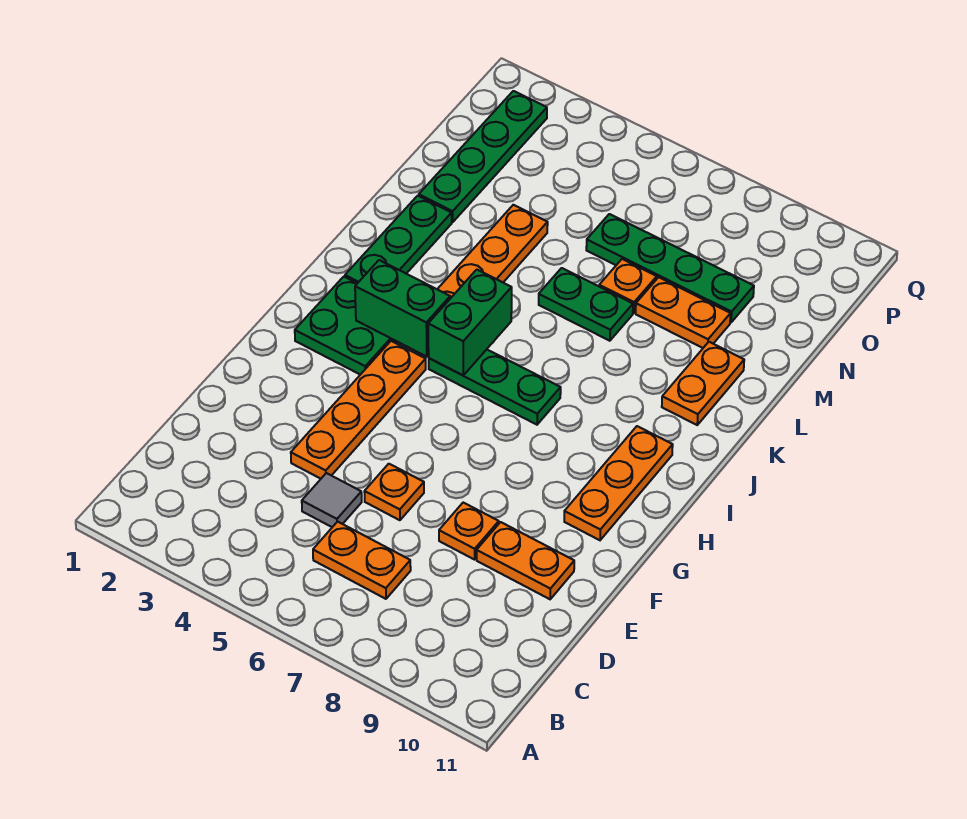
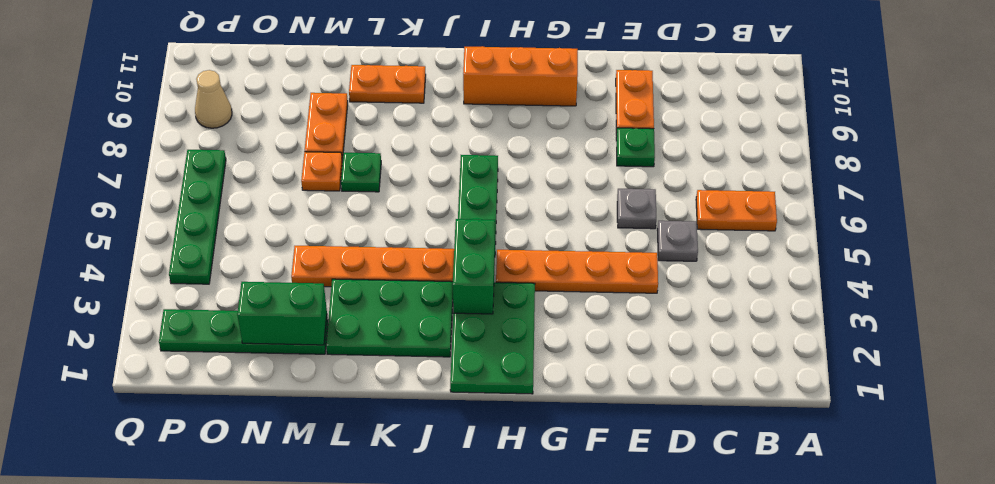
orange 1x2 plate [313,522,411,599] -> orange 1x2 plate turned to [696,190,777,231]
grey 1x1 tile [302,473,362,527] -> grey 1x1 plate [658,221,698,261]
orange 1x1 plate [364,464,424,520] -> grey 1x1 plate [617,189,656,229]
orange 1x1 plate [439,503,499,560] -> green 1x1 plate [616,128,655,167]
orange 1x3 plate [564,426,673,540] -> orange 1x3 brick [463,46,578,106]
green 2x2 plate [295,277,397,375] -> green 2x3 plate [450,282,535,394]
green 1x2 brick [428,270,512,375] -> green 1x2 brick moved to [237,282,327,345]
green 1x3 plate [345,196,452,283] -> green 2x3 plate [326,279,453,357]
green 1x2 plate [539,268,633,341] -> green 1x1 plate [341,153,381,192]
green 1x4 plate [586,214,754,323] -> green 1x4 plate moved to [169,150,226,284]
none -> tan 1x1 cone [195,70,232,128]

